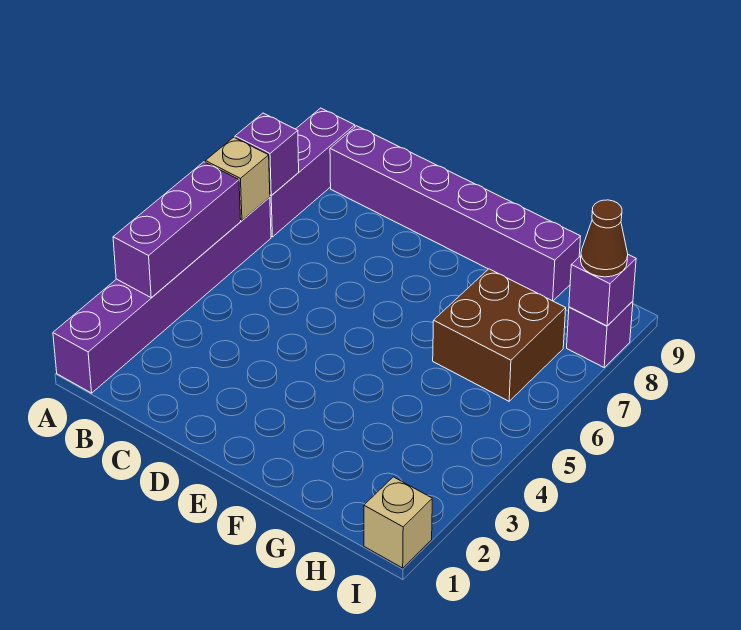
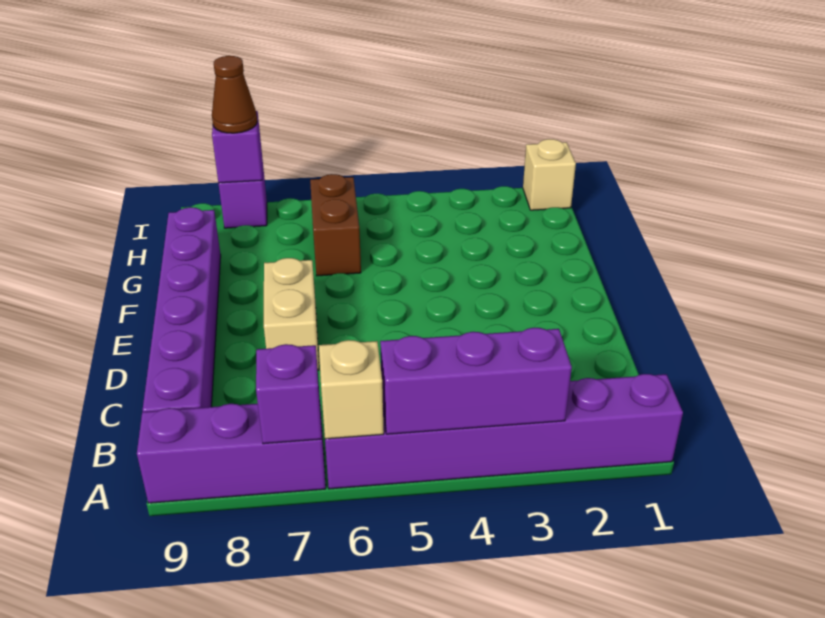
none -> tan 1x2 brick [264,258,319,370]
brown 2x2 brick [433,269,566,401] -> brown 1x2 brick [310,174,361,276]

